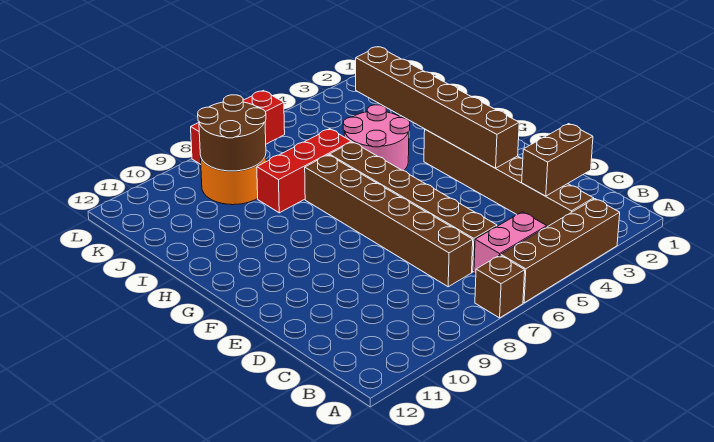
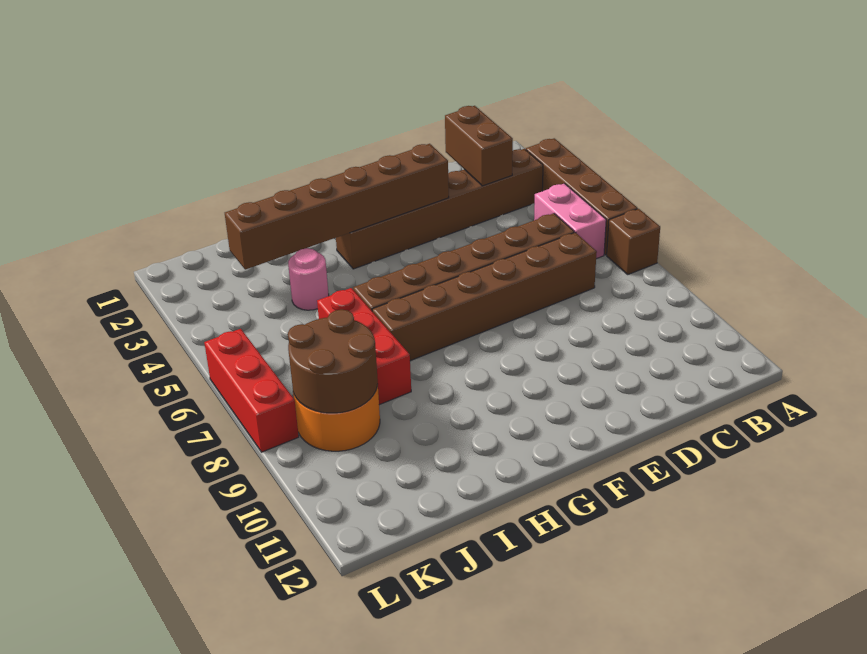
pink 2x2 round brick [343,105,410,171] -> pink 1x1 round brick [288,248,329,310]

